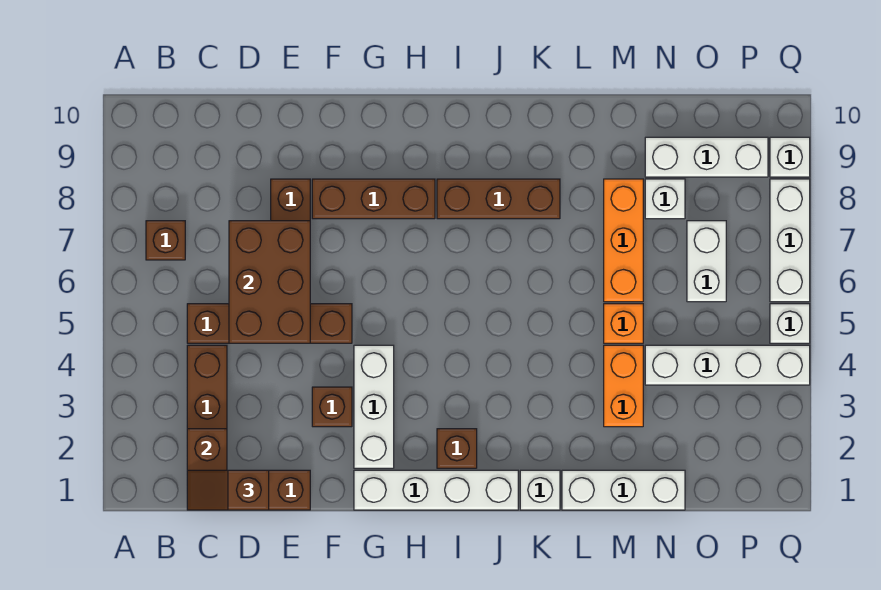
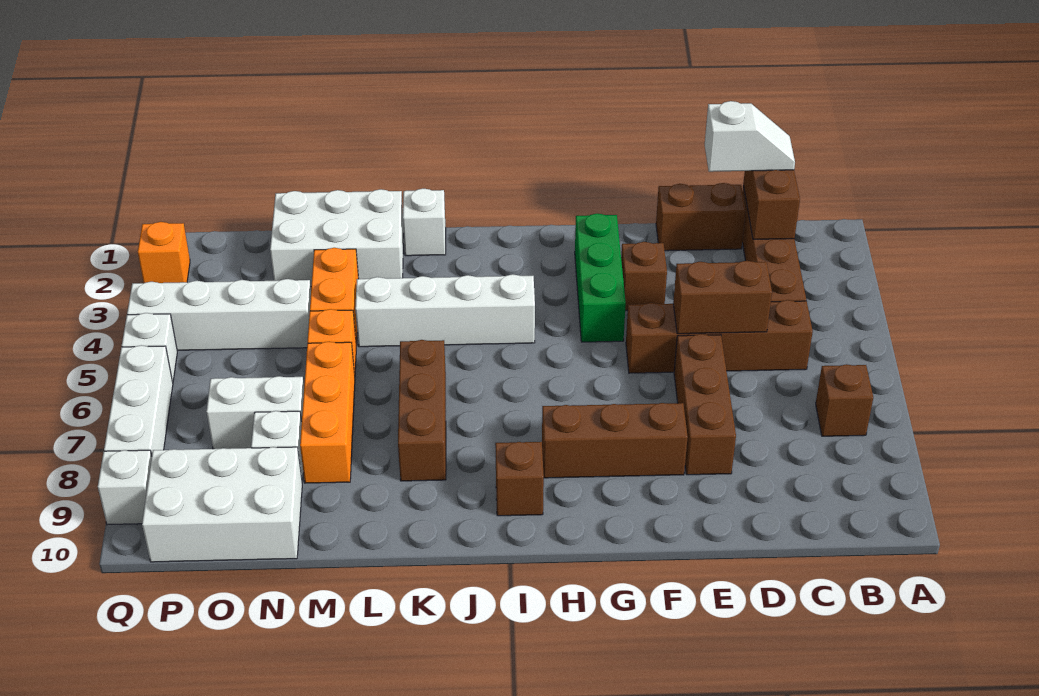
brown 1x2 slope [187,470,269,510] -> white 1x2 slope [705,101,795,172]
brown 2x3 brick [229,221,310,343] -> brown 1x2 brick [673,261,772,334]
white 1x4 brick [354,470,518,510] -> white 1x4 brick moved to [355,274,535,347]
white 1x3 brick [354,345,394,468] -> green 1x3 brick [575,213,626,342]
brown 1x1 brick [437,429,477,468] -> brown 1x1 brick moved to [495,442,544,516]
brown 1x3 brick [437,179,560,219] -> brown 1x3 brick turned to [398,340,446,481]
white 1x3 brick [562,470,685,510] -> white 2x3 brick [270,189,404,286]
white 1x3 brick [645,137,768,177] -> white 2x3 brick [142,447,302,562]
white 1x2 brick [687,221,726,302] -> white 1x2 brick turned to [206,376,304,449]
none -> orange 1x1 brick [138,222,190,283]

